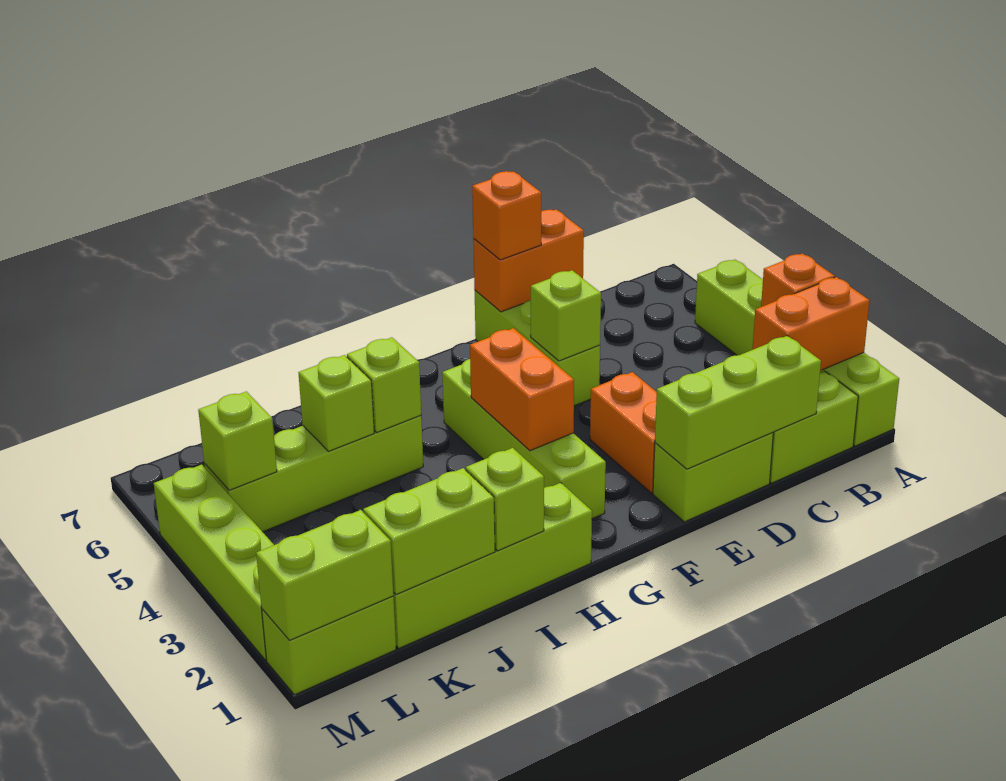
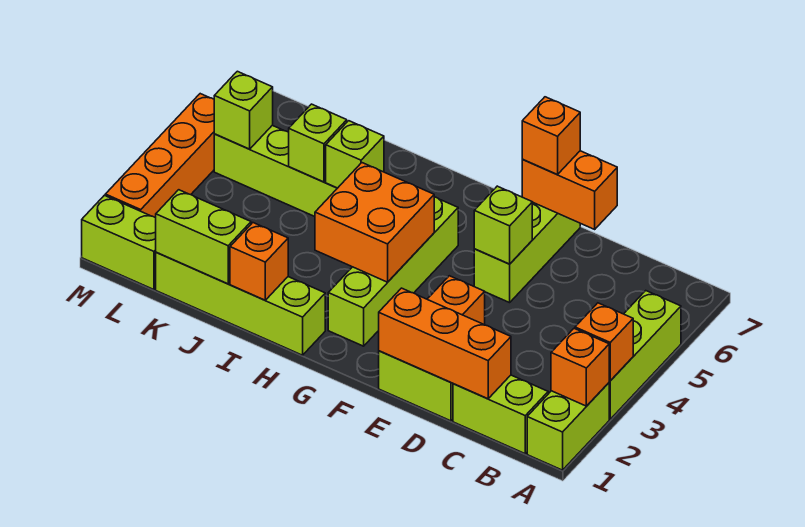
orange 1x2 brick [753,277,870,371] -> orange 1x1 brick [551,329,609,406]
lime 1x3 brick [655,336,821,469] -> orange 1x3 brick [379,288,511,399]
orange 1x2 brick [470,328,574,451] -> orange 2x2 brick [315,163,434,282]
lime 1x1 brick [466,448,544,551] -> orange 1x1 brick [230,223,288,300]
lime 1x2 brick [256,510,393,641] -> none
lime 1x4 brick [154,465,274,660] -> orange 1x4 brick [105,94,214,218]

